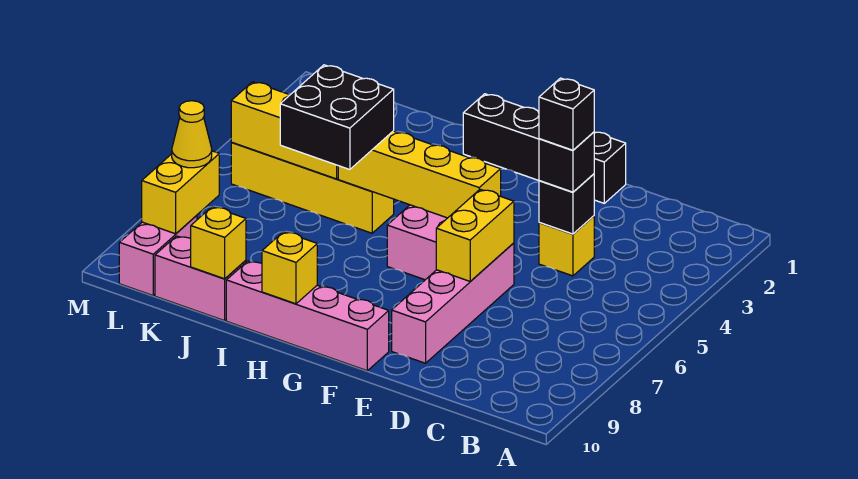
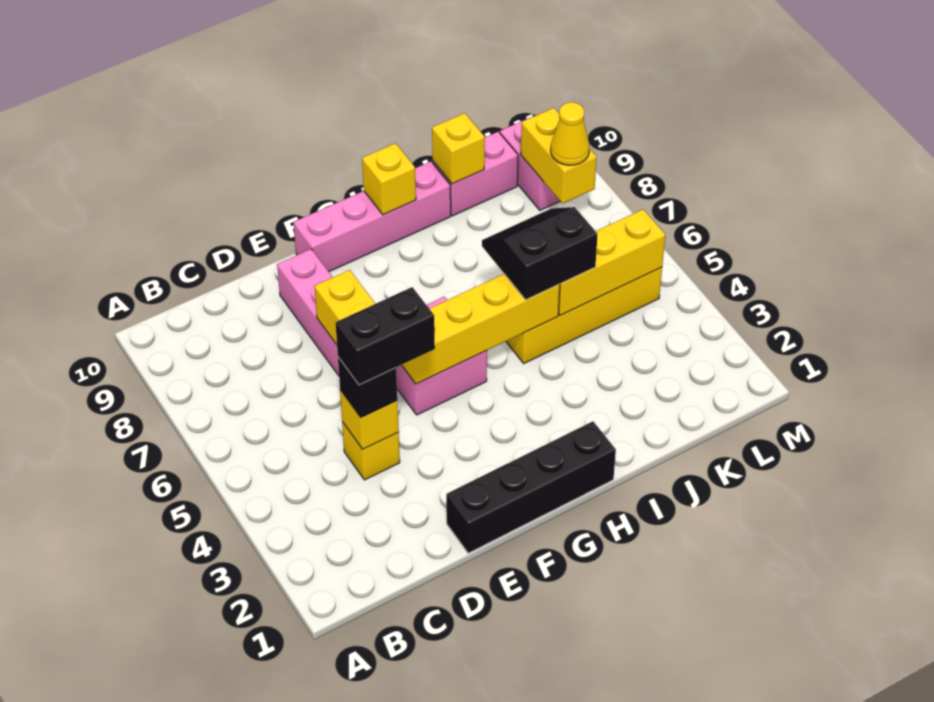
black 1x1 brick [539,174,594,234] -> yellow 1x1 brick [340,390,399,449]
black 1x1 brick [539,78,594,150] -> black 1x2 brick [336,287,435,385]
black 2x2 brick [280,65,394,170] -> black 2x2 slope [482,207,598,300]

